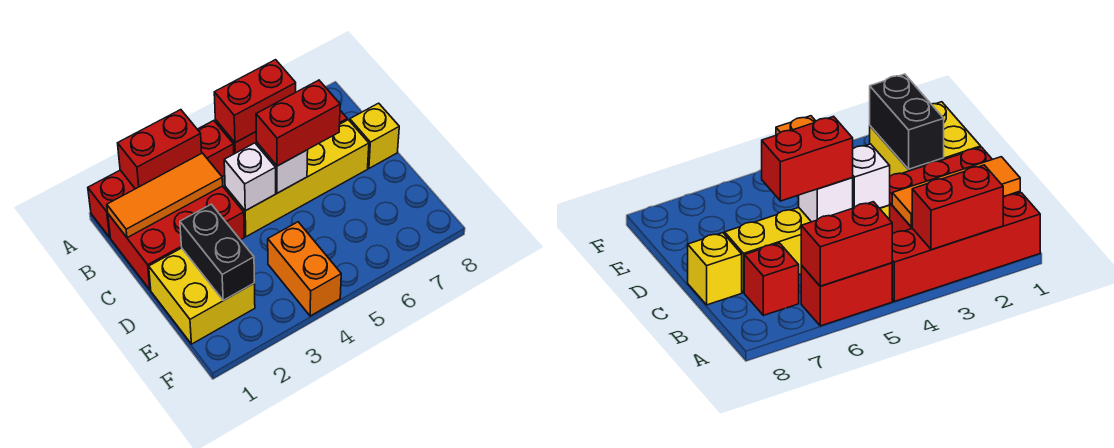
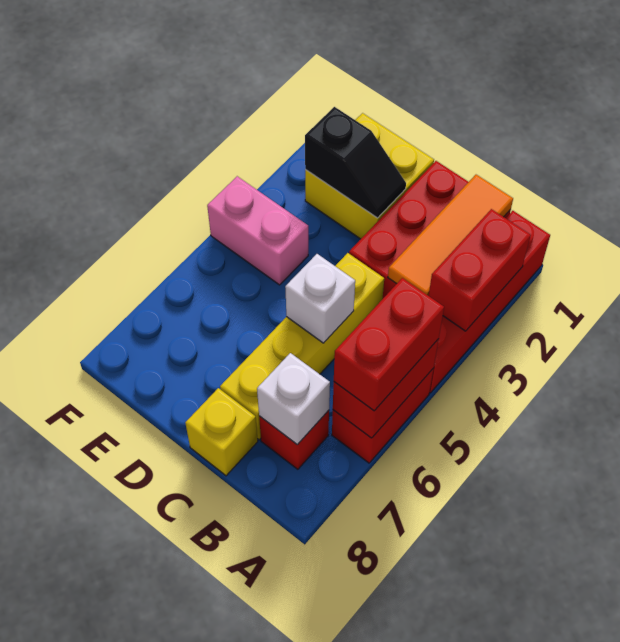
white 1x1 brick [224,143,276,211] -> white 1x1 brick moved to [257,353,330,445]
red 1x2 brick [256,80,340,166] -> red 1x2 brick moved to [334,278,444,411]
black 1x2 brick [180,204,254,300] -> black 1x2 slope [305,107,406,218]
orange 1x2 brick [268,222,341,316] -> pink 1x2 brick [207,176,308,285]

